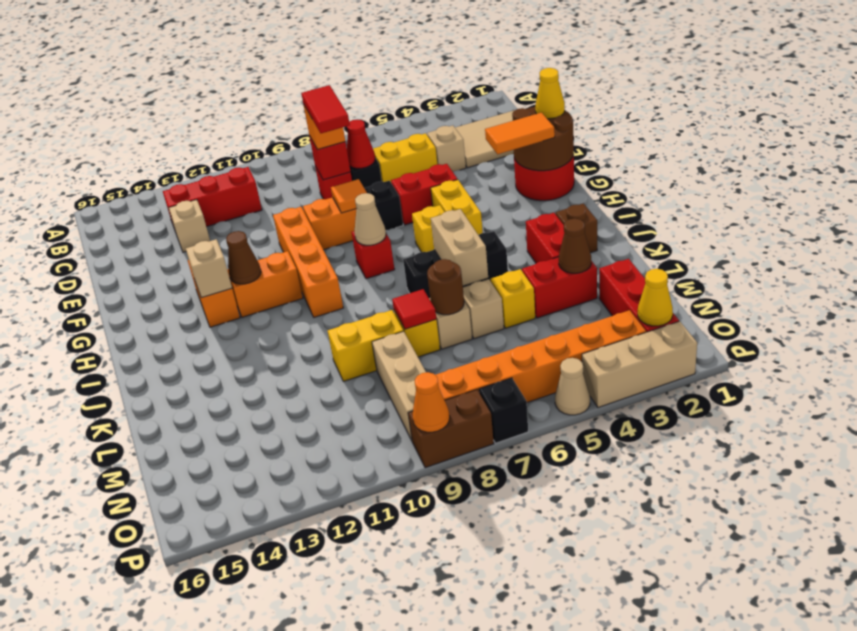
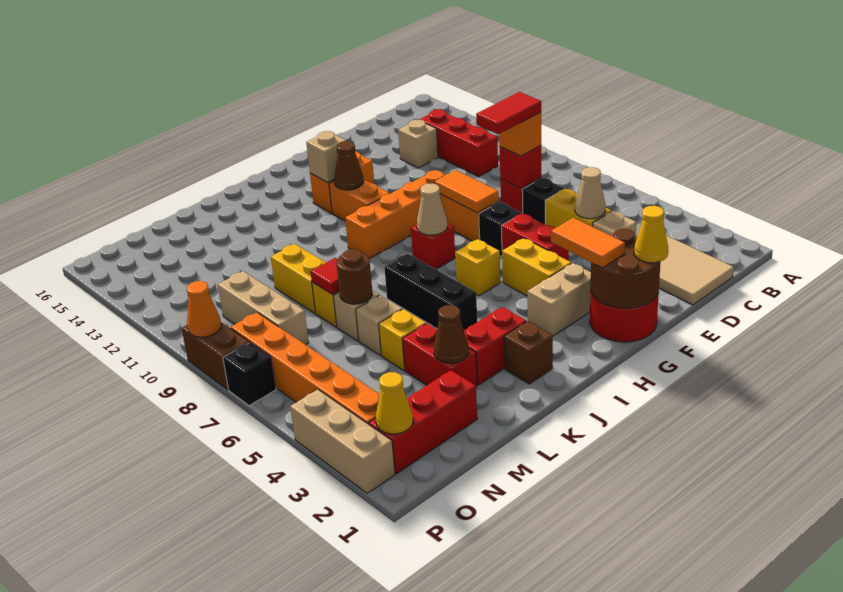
red 1x1 cone [347,120,375,168] -> none
orange 1x1 tile [331,179,367,213] -> orange 1x2 tile [435,170,499,213]
yellow 1x2 brick [431,180,483,235] -> yellow 1x2 brick turned to [502,238,571,296]
tan 1x2 brick [431,209,488,286] -> tan 1x2 brick moved to [527,263,591,336]
tan 1x3 brick [372,331,426,441] -> tan 1x3 brick turned to [218,271,309,345]
tan 1x1 cone [555,358,590,415] -> tan 1x1 cone moved to [575,167,606,219]

